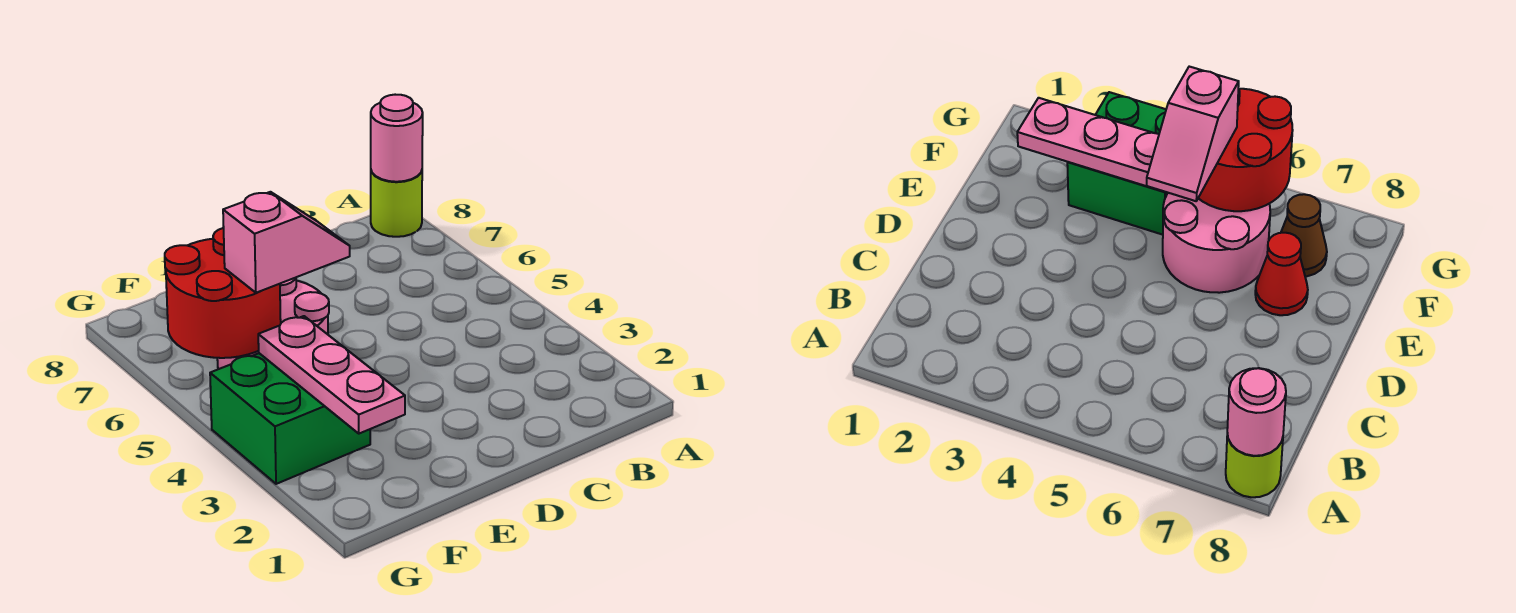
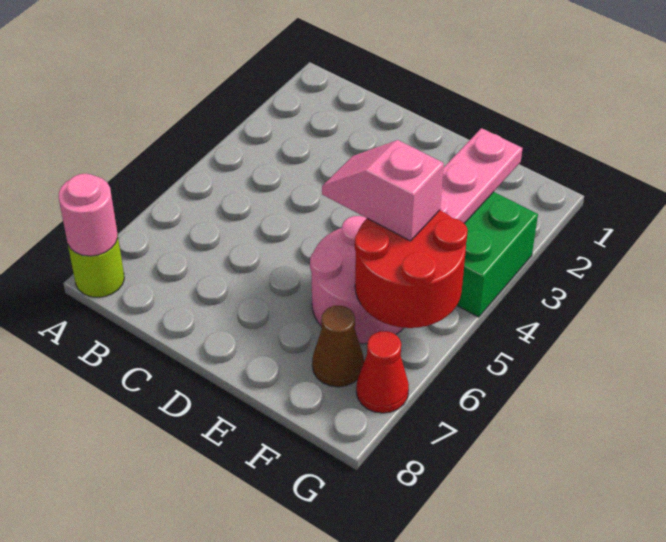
red 1x1 cone [1255,233,1308,315] -> red 1x1 cone moved to [356,331,409,413]

